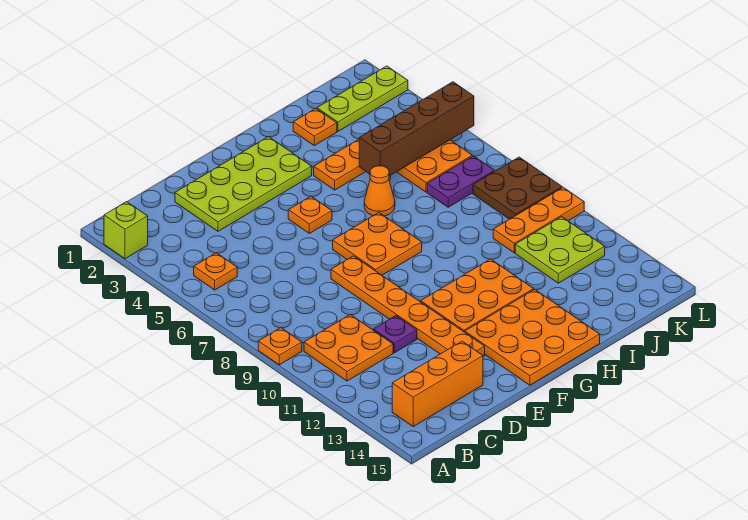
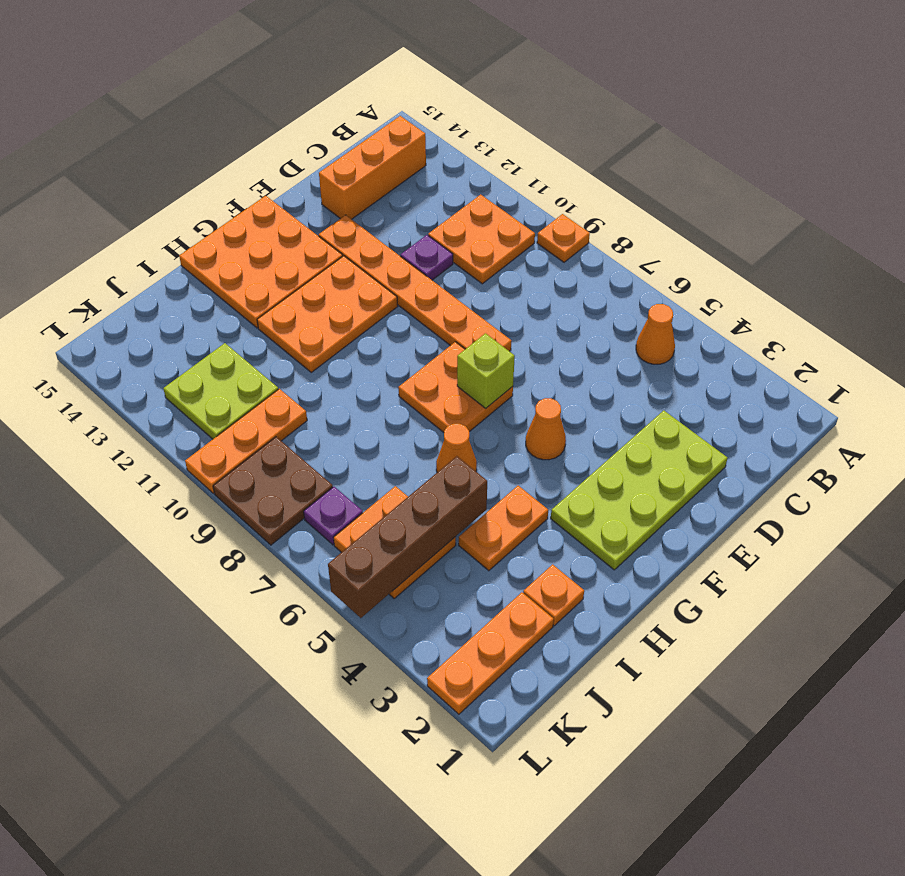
lime 1x1 brick [104,202,148,259] -> lime 1x1 brick moved to [457,333,515,408]
orange 1x1 plate [194,253,237,290] -> orange 1x1 cone [636,304,675,364]
orange 1x1 plate [288,196,332,234] -> orange 1x1 cone [526,398,566,460]
lime 1x3 plate [317,66,408,131] -> orange 1x3 plate [427,592,554,714]
purple 1x2 plate [427,156,494,207] -> purple 1x1 plate [304,487,363,545]

